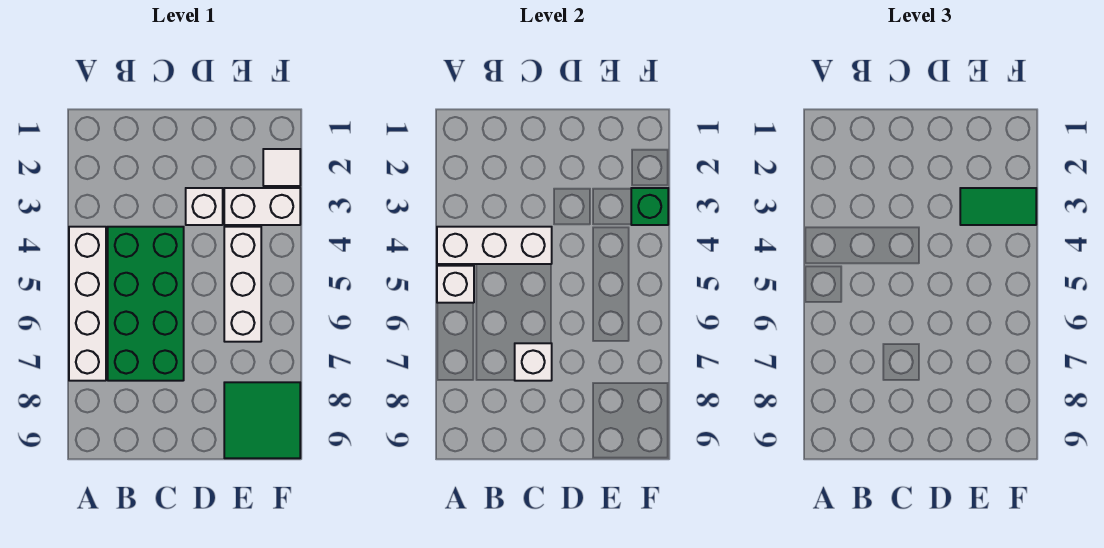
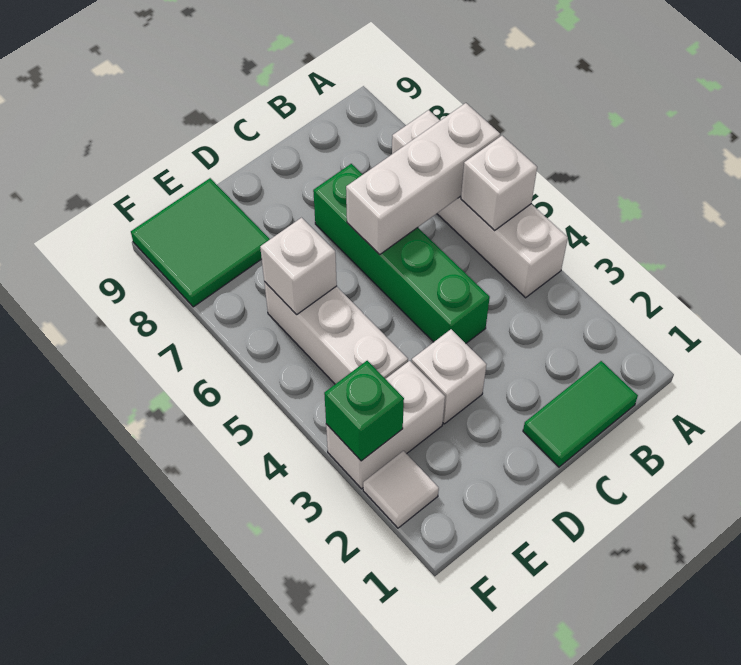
white 1x3 brick [437,227,552,264] -> white 1x3 brick moved to [346,103,500,255]
green 2x4 brick [108,227,184,381] -> green 1x4 brick [313,164,490,343]
white 1x1 brick [515,343,552,381] -> white 1x1 brick moved to [260,218,337,315]
green 1x2 tile [960,188,1036,225] -> green 1x2 tile moved to [523,361,638,467]

